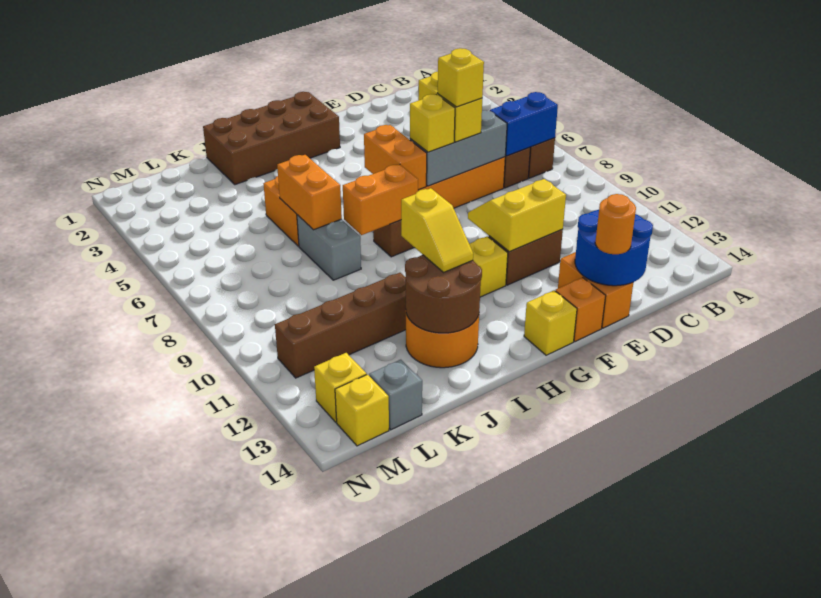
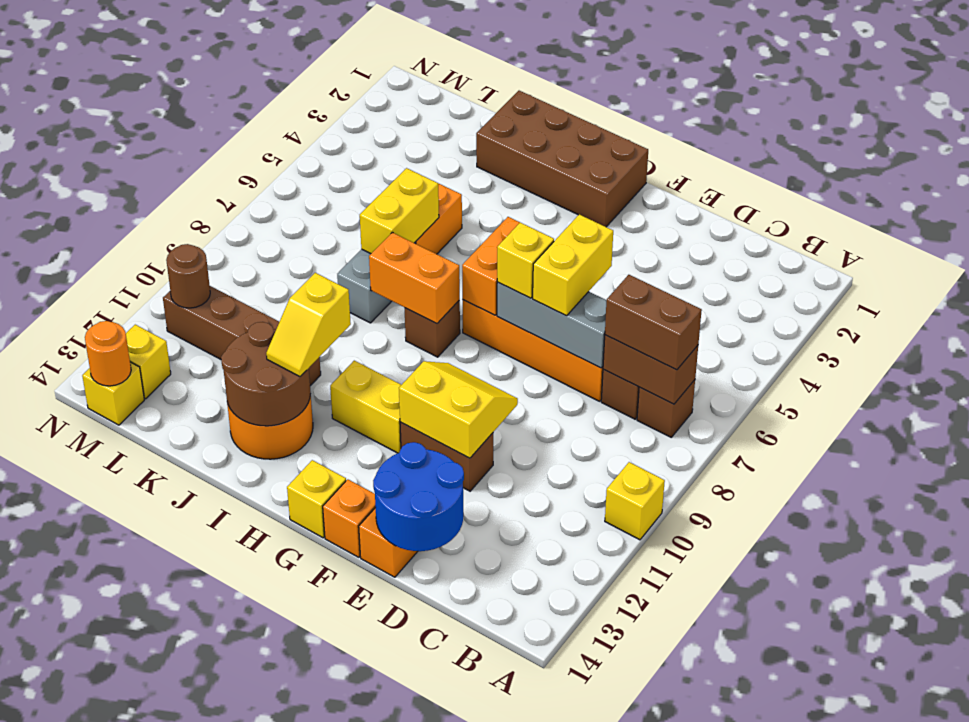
blue 1x2 brick [490,92,558,156] -> brown 1x2 brick [603,335,698,404]
none -> brown 1x2 brick [605,275,702,370]
yellow 1x1 brick [438,48,484,107] -> yellow 1x1 brick moved to [605,462,665,540]
orange 1x1 round brick [595,194,636,254] -> orange 1x1 round brick moved to [85,321,131,386]
orange 1x2 brick [277,155,342,230] -> yellow 1x2 brick [360,168,439,254]
grey 1x1 brick [369,360,422,430] -> none
none -> brown 1x1 round brick [166,244,210,308]

